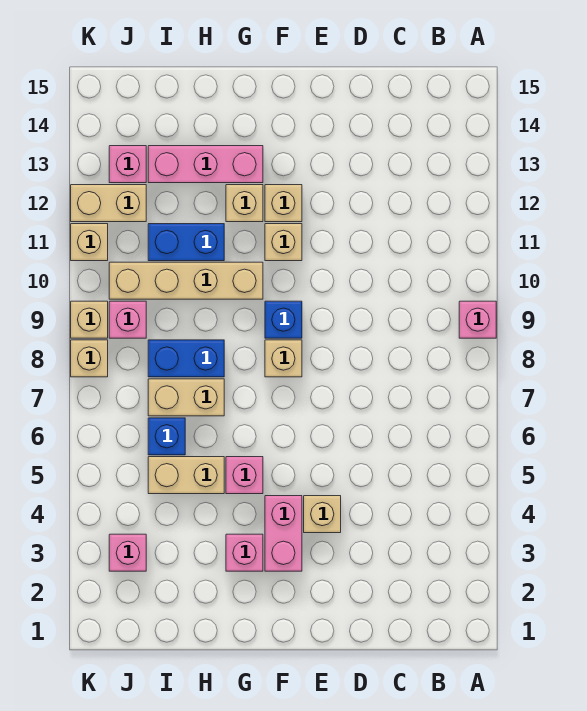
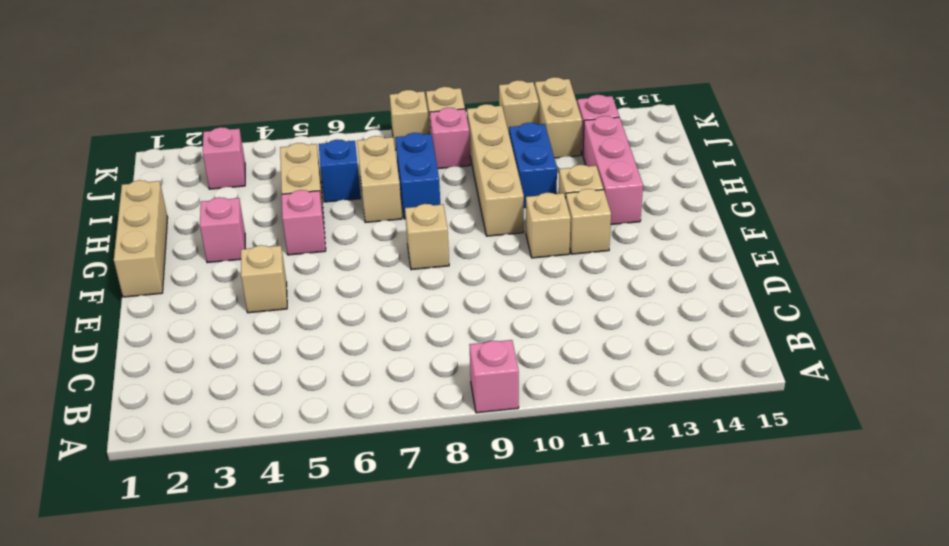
none -> tan 1x3 brick [114,180,168,297]
pink 1x2 brick [265,496,302,571] -> none
blue 1x1 brick [265,301,302,338] -> none

